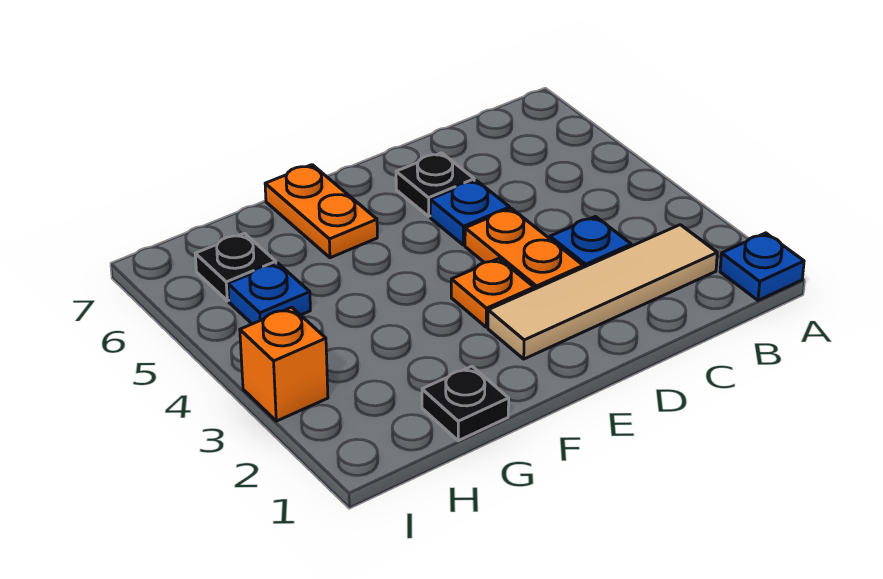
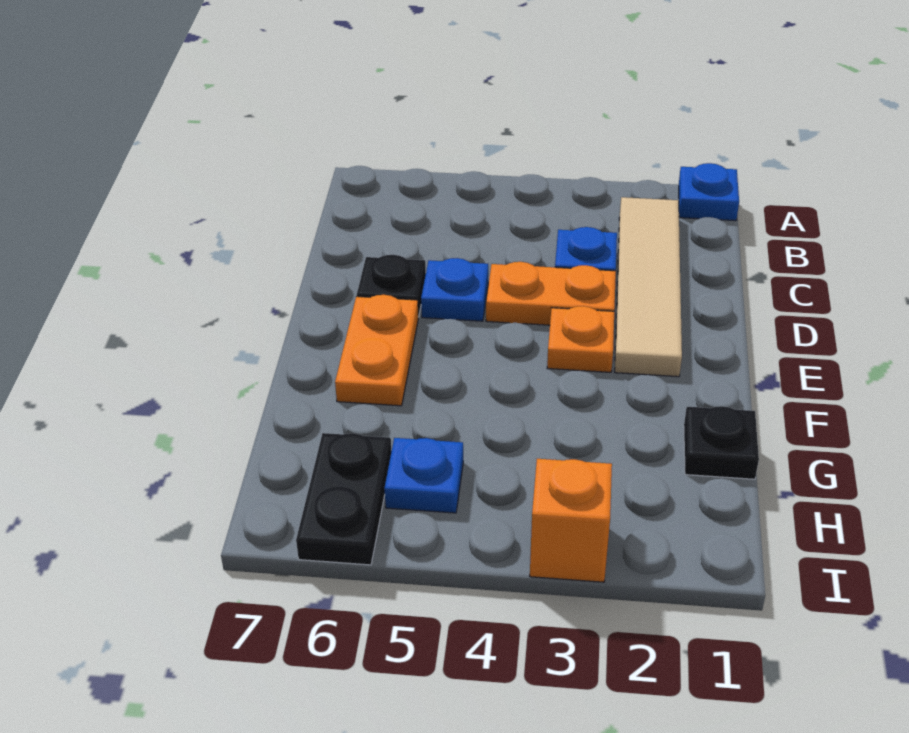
orange 1x2 plate [265,165,377,258] -> orange 1x2 plate turned to [335,295,418,406]
black 1x1 plate [195,233,276,301] -> black 1x2 plate [296,433,392,565]

